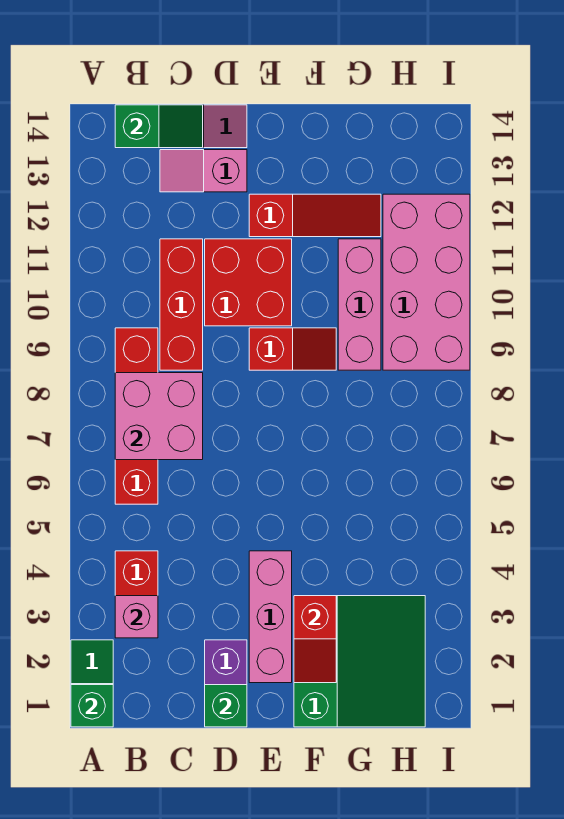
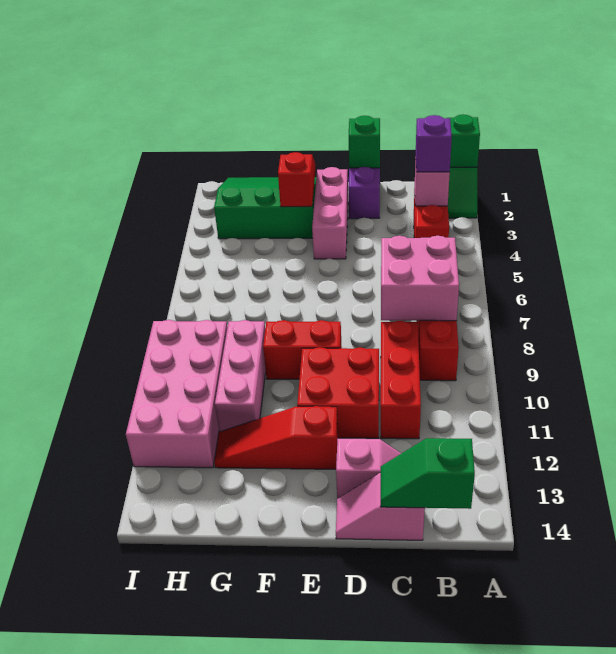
none -> purple 1x1 brick [416,115,452,172]
red 1x2 slope [249,328,336,370] -> red 1x2 brick [263,320,342,379]
green 3x3 slope [294,596,425,727] -> green 3x3 slope turned to [214,177,316,239]

